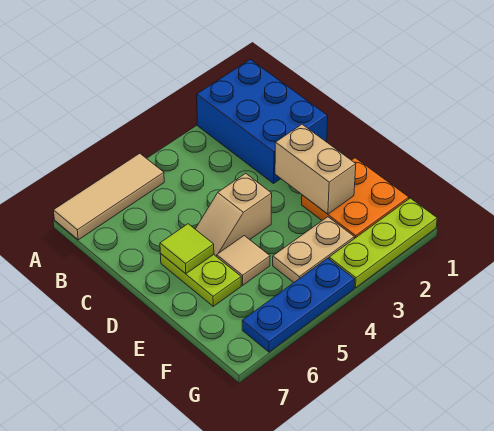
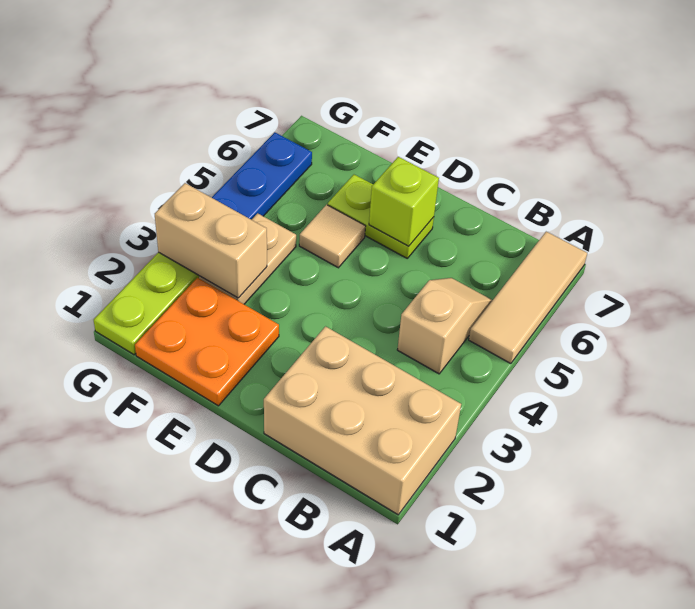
blue 2x3 brick [197,59,328,183] -> tan 2x3 brick [264,326,461,515]
tan 1x2 brick [275,124,356,214] -> tan 1x2 brick moved to [155,183,267,298]
tan 1x2 slope [196,173,272,256] -> tan 1x2 slope moved to [397,278,492,374]
lime 1x1 tile [160,224,214,274] -> lime 1x1 brick [369,157,439,246]

